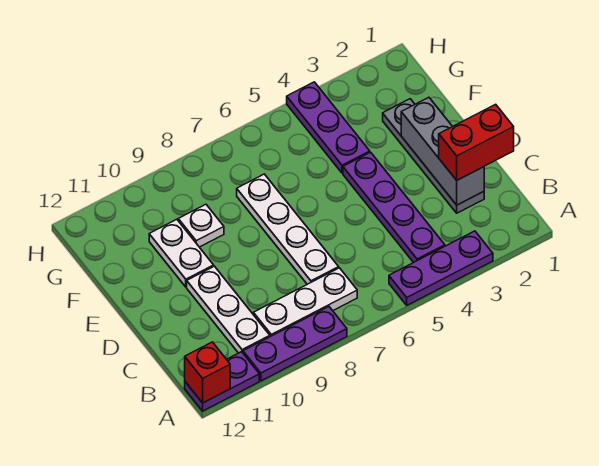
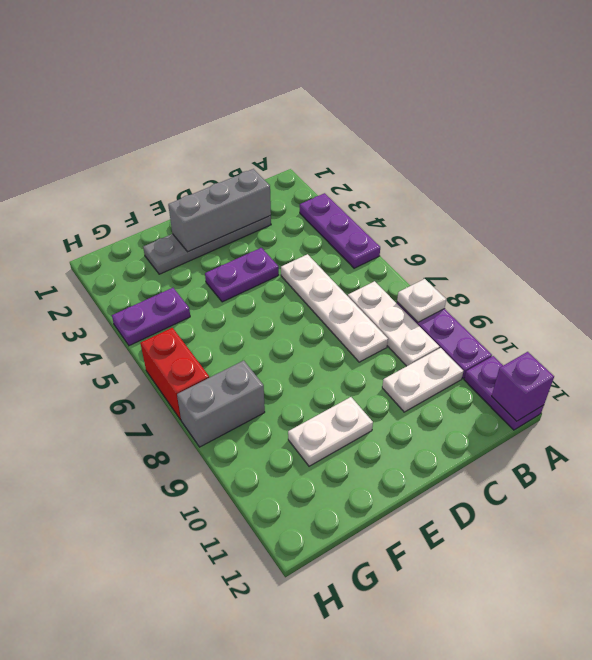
red 1x1 brick [185,342,230,403] -> purple 1x1 brick [492,352,554,421]
purple 1x4 plate [343,152,445,263] -> purple 1x2 plate [205,248,279,302]
white 1x3 plate [187,266,270,353] -> white 1x2 plate [382,348,463,412]
red 1x2 brick [439,104,514,180] -> red 1x2 brick moved to [140,328,209,420]
white 1x4 plate [237,174,339,284] -> white 1x4 plate turned to [281,254,388,362]
purple 1x3 plate [287,82,370,173] -> purple 1x2 plate [112,288,190,346]
white 1x1 plate [178,204,224,247] -> white 1x1 plate moved to [397,279,446,322]
none -> grey 1x2 brick [177,361,265,447]

